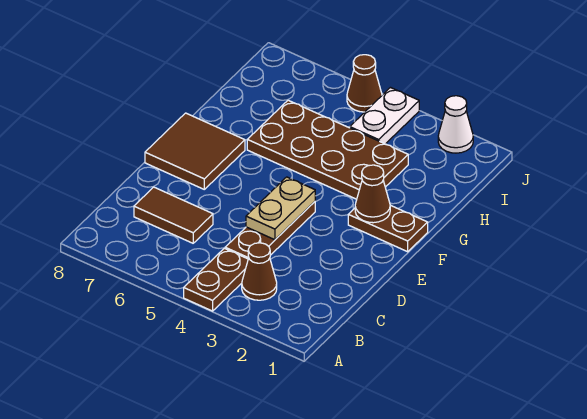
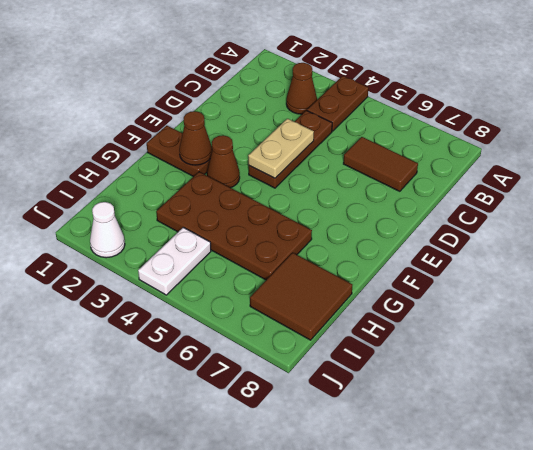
brown 2x2 tile [145,113,245,189] -> brown 2x2 tile moved to [250,253,352,340]
brown 1x1 cone [347,55,382,112] -> brown 1x1 cone moved to [207,135,240,188]

